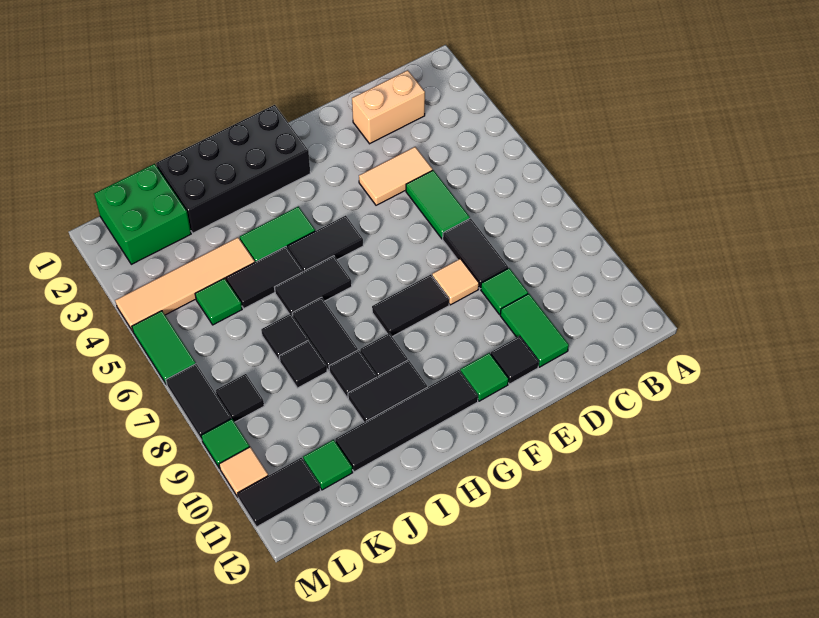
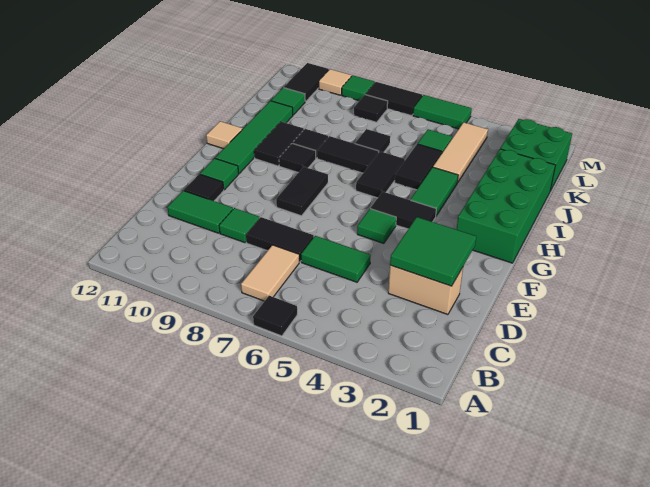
tan 1x2 brick [352,70,425,144] -> tan 1x2 brick turned to [388,265,463,315]
none -> green 2x2 tile [390,217,476,286]
tan 1x2 tile [359,147,433,205] -> tan 1x2 tile moved to [241,245,299,301]
tan 1x1 tile [432,259,479,305] -> tan 1x1 tile moved to [206,121,242,149]
none -> green 1x1 tile [357,209,396,243]
black 2x4 brick [156,105,310,233] -> green 2x4 brick [456,149,555,263]
black 1x2 tile [287,216,363,272] -> black 1x2 tile turned to [370,192,436,229]
black 1x4 tile [335,370,478,472] -> green 1x4 tile [215,101,293,173]
tan 1x4 tile [115,237,255,331] -> tan 1x3 tile [433,122,488,183]
black 1x1 tile [279,340,327,388] -> black 1x1 tile moved to [253,296,297,336]

